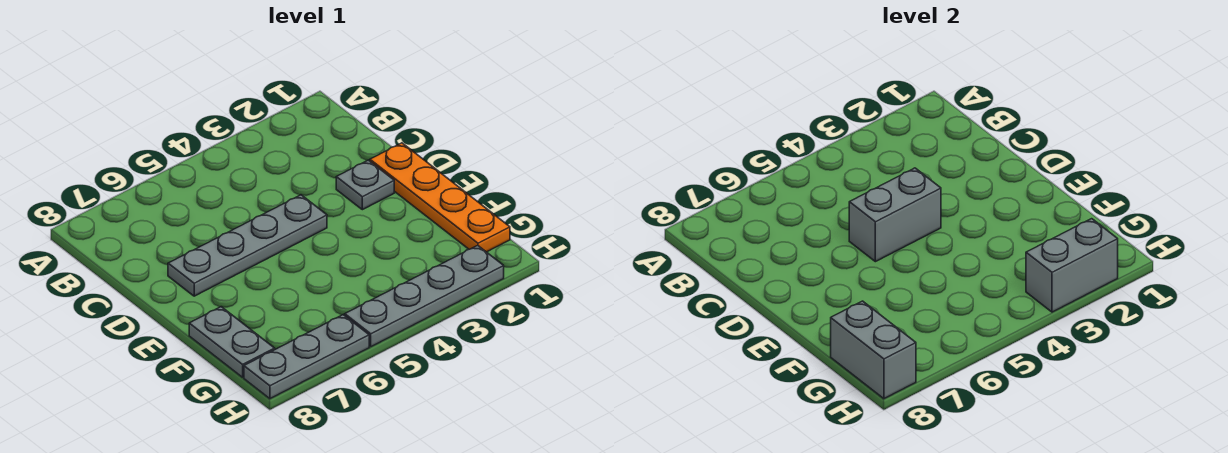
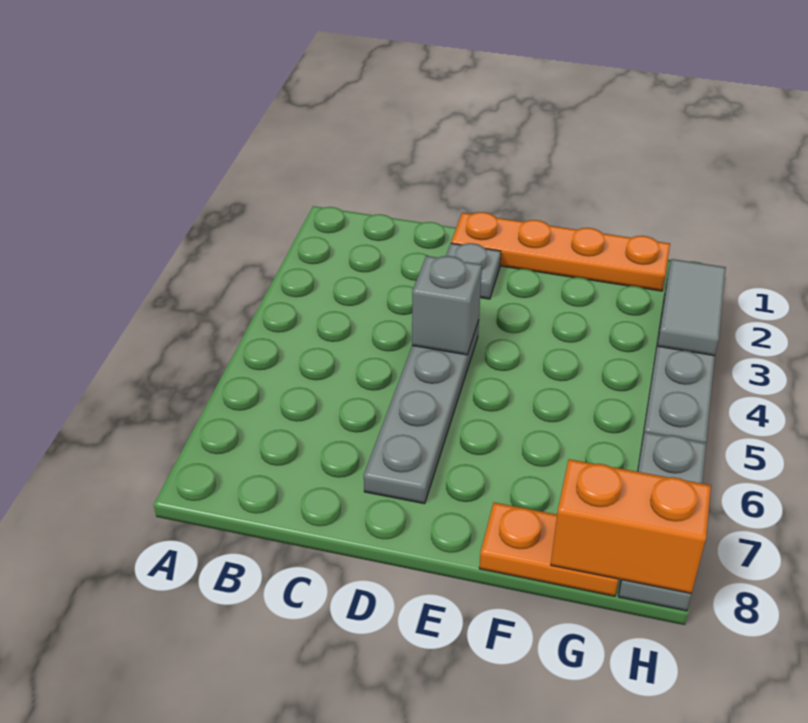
grey 1x2 brick [849,168,941,262] -> grey 1x1 brick [412,256,482,355]
grey 1x2 plate [189,307,275,377] -> orange 1x2 plate [479,502,618,596]
grey 1x2 brick [831,301,916,399] -> orange 1x2 brick [551,459,711,594]
grey 1x2 brick [1026,219,1118,312] -> grey 1x2 tile [657,259,726,356]

